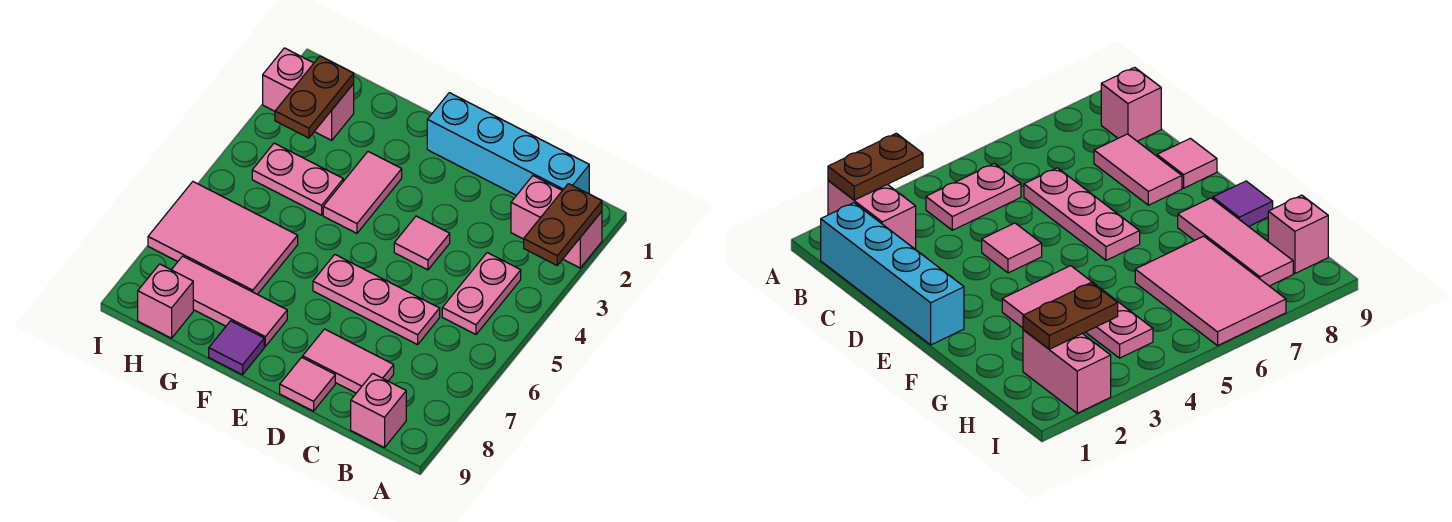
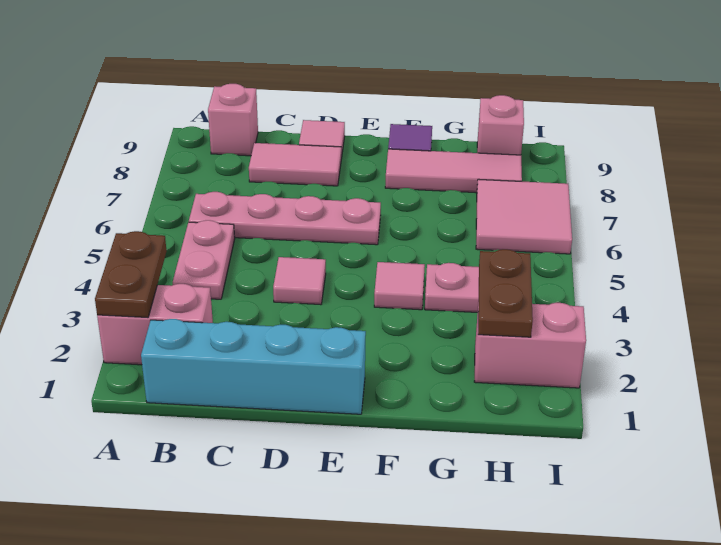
pink 1x3 plate [313,255,440,345] -> pink 1x4 plate [189,192,381,245]
pink 1x2 tile [323,152,402,233] -> pink 1x1 tile [374,262,425,310]
pink 2x3 tile [148,182,298,294] -> pink 2x2 tile [476,179,572,254]

